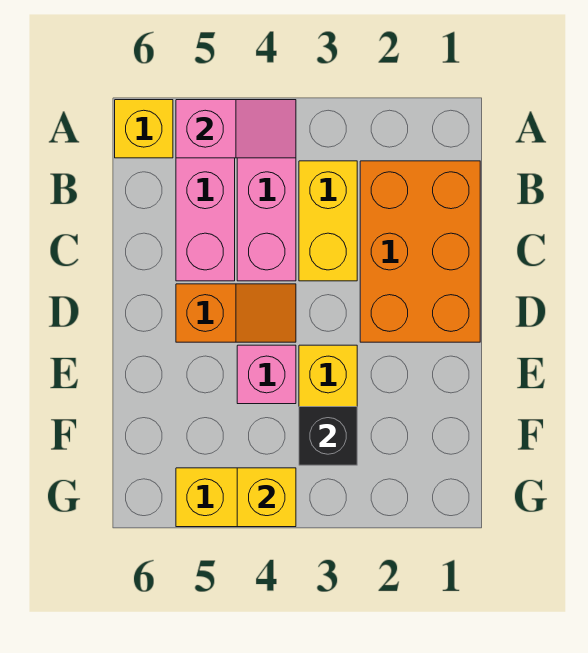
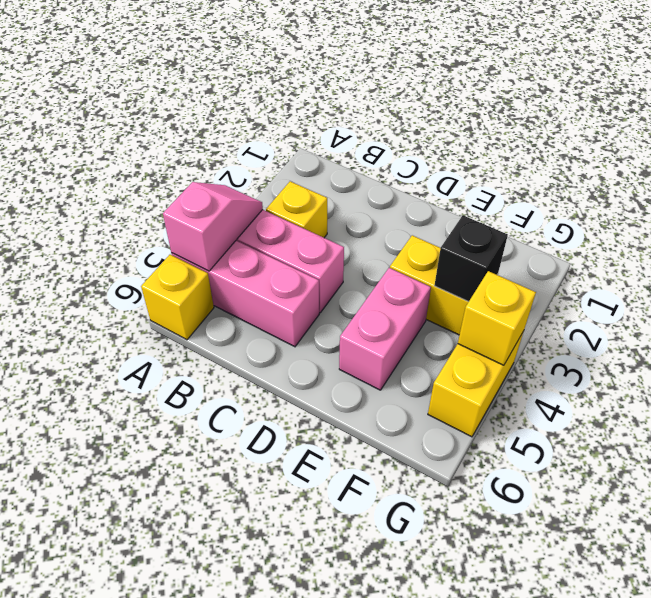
orange 2x3 brick [360,161,480,342] -> none
yellow 1x2 brick [299,161,357,281] -> yellow 1x1 brick [266,181,327,238]
orange 1x2 slope [176,284,296,342] -> none
pink 1x1 brick [237,345,296,404] -> pink 1x2 brick [339,268,431,390]

